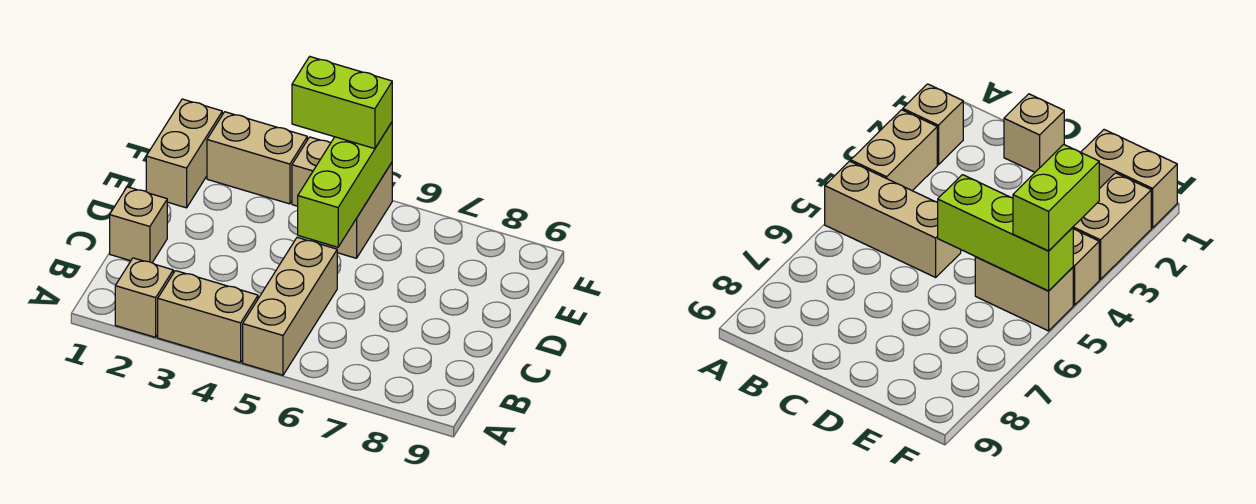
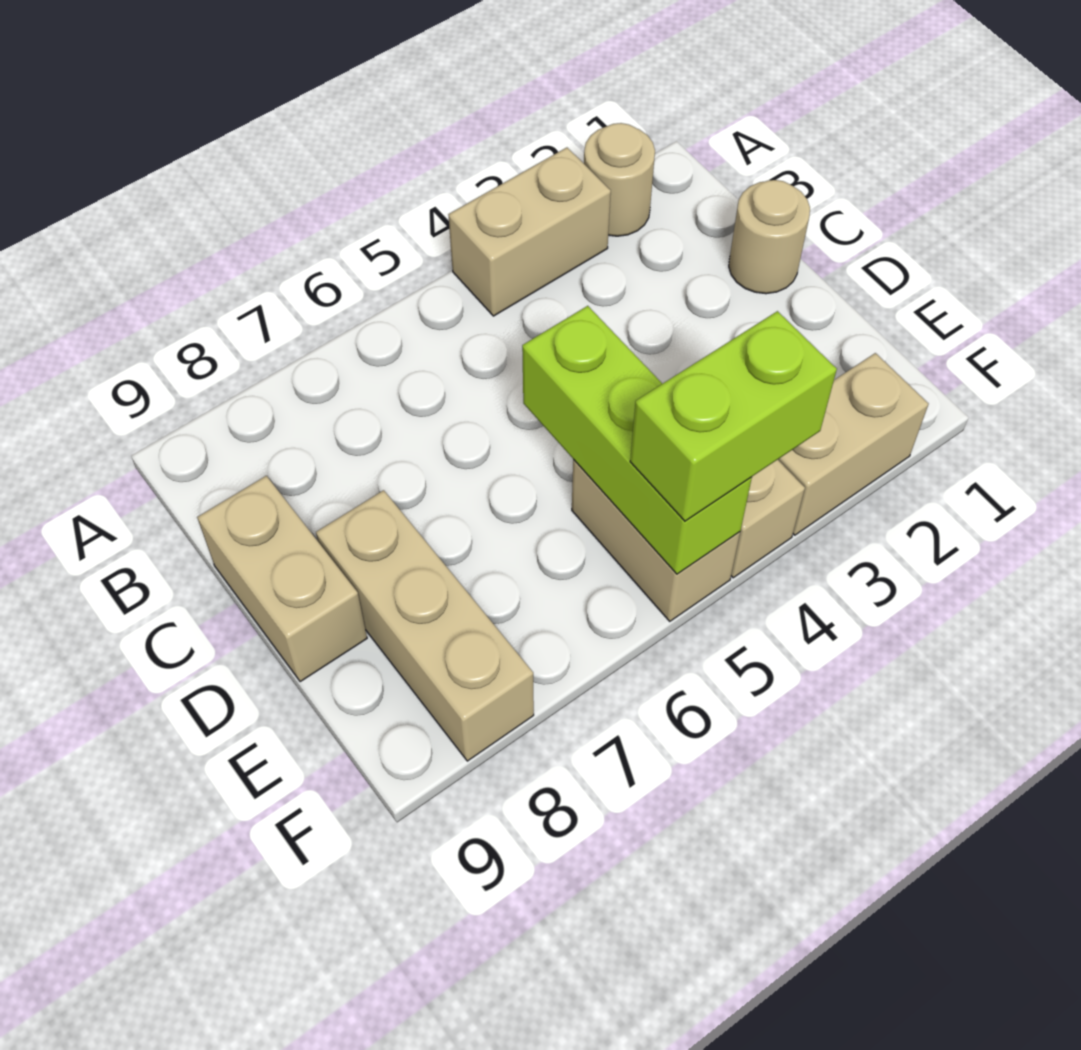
tan 1x1 brick [115,258,173,337] -> tan 1x1 round brick [584,123,655,236]
tan 1x3 brick [243,237,337,375] -> tan 1x3 brick moved to [316,490,534,761]
tan 1x1 brick [110,187,167,263] -> tan 1x1 round brick [729,180,810,294]
tan 1x2 brick [146,99,222,208] -> tan 1x2 brick moved to [197,476,367,682]

